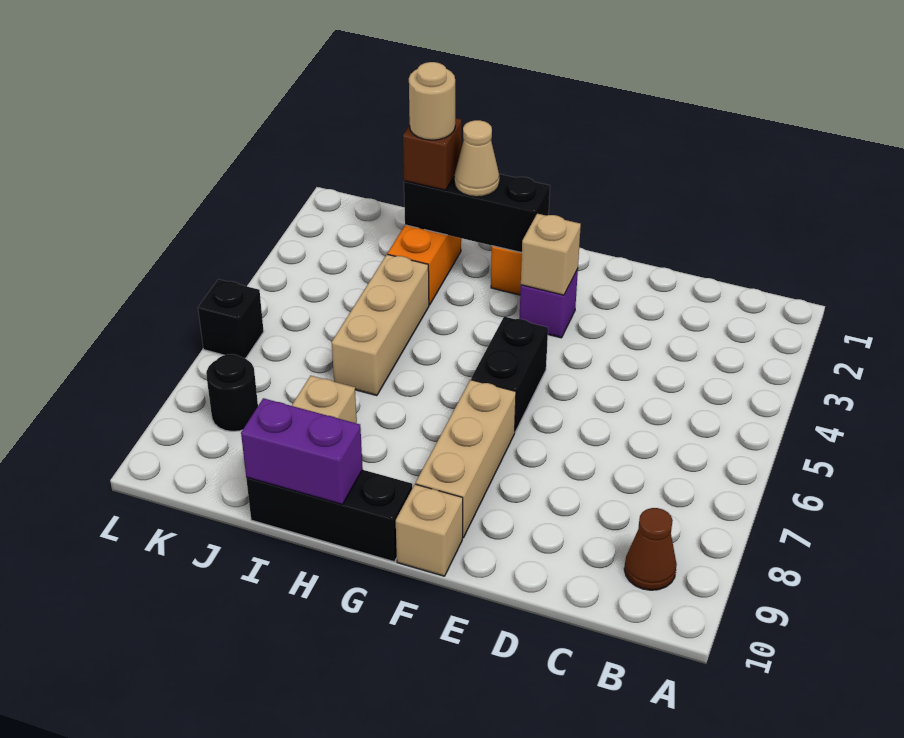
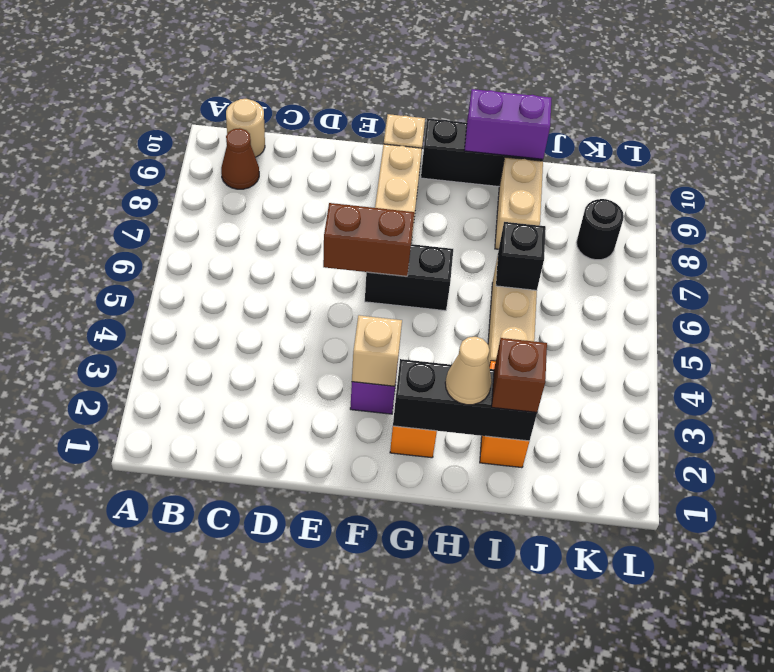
none -> brown 1x2 brick [323,203,414,276]
black 1x2 brick [471,317,548,432] -> black 1x2 brick turned to [365,244,453,311]
tan 1x1 round brick [409,62,455,140] -> tan 1x1 round brick moved to [226,99,265,157]
black 1x1 brick [198,279,264,359] -> black 1x1 brick moved to [496,222,546,290]

